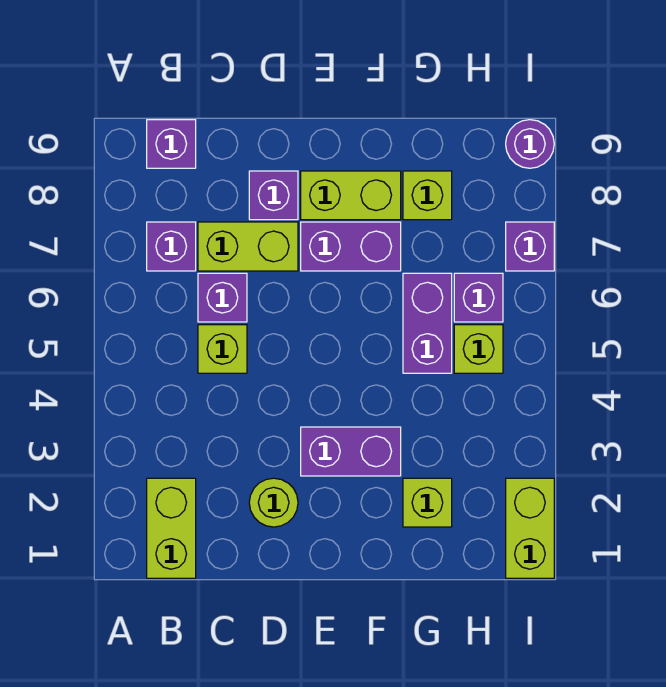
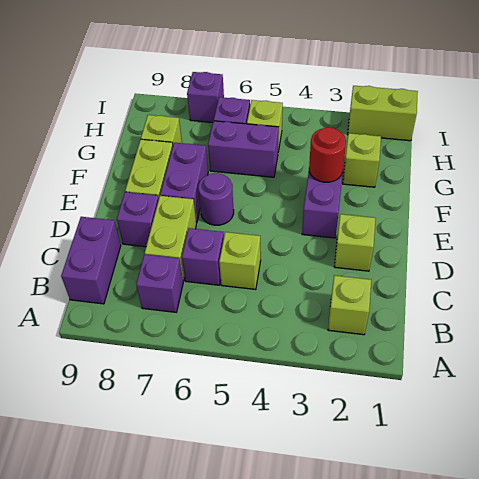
lime 1x2 brick [147,478,196,578] -> lime 1x1 brick [328,275,371,335]
purple 1x1 brick [147,120,196,168] -> purple 1x2 brick [61,217,121,304]
lime 1x1 round brick [249,478,298,527] -> lime 1x1 brick [334,214,376,271]
none -> red 1x1 round brick [309,127,346,182]
purple 1x1 round brick [506,120,554,168] -> purple 1x1 round brick moved to [198,173,234,225]

